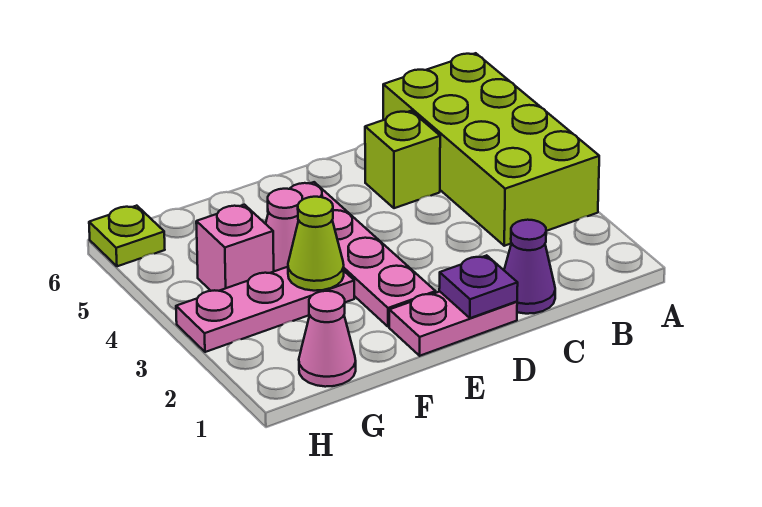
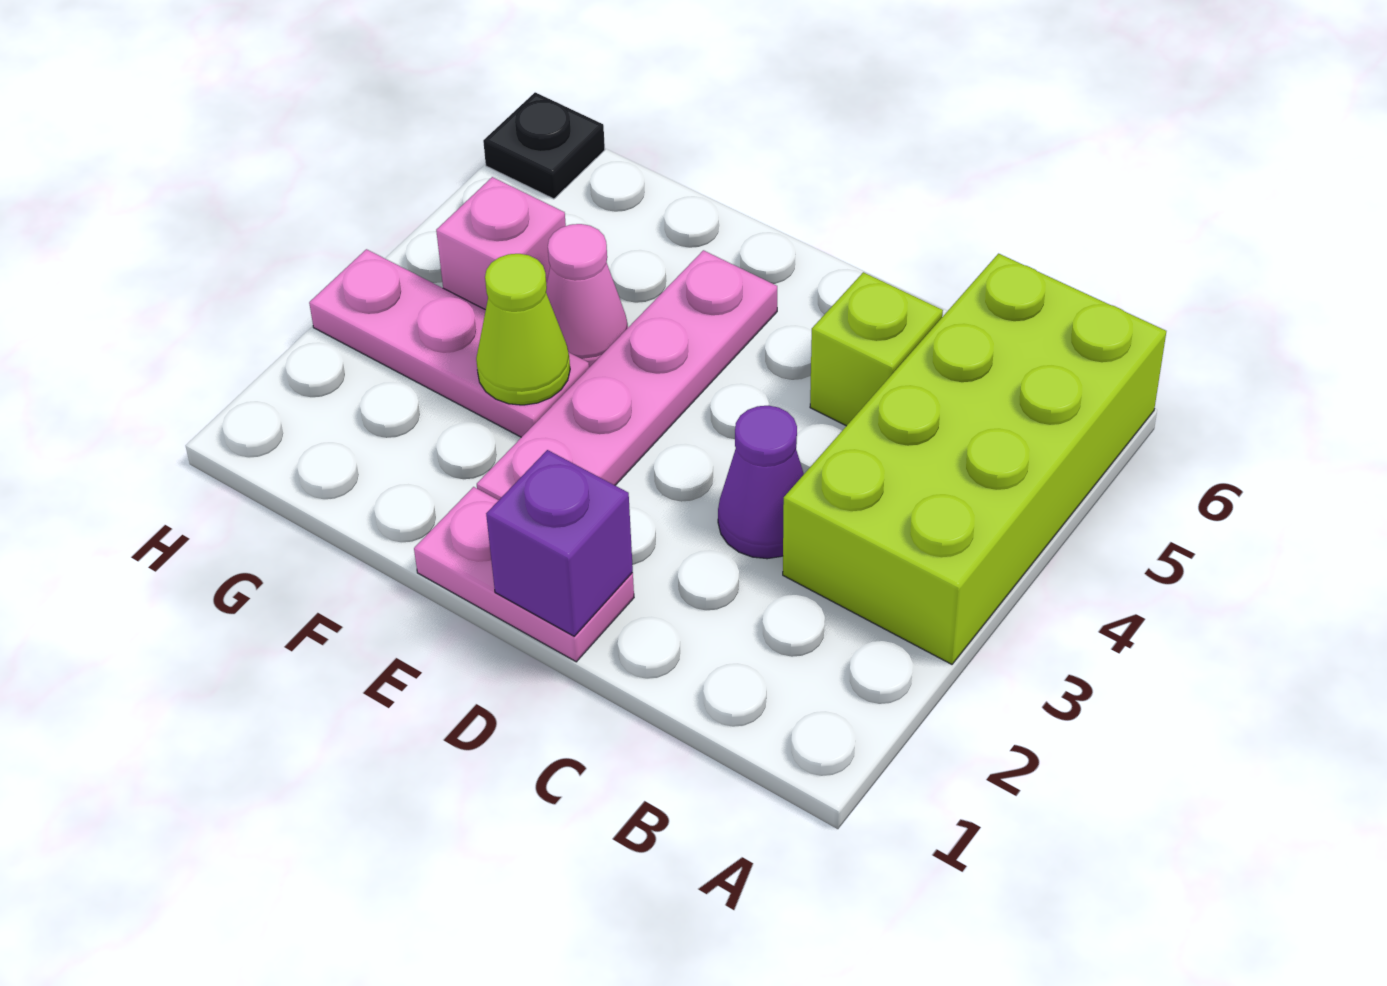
purple 1x1 cone [504,220,555,314] -> purple 1x1 cone moved to [718,405,804,559]
purple 1x1 plate [439,255,518,318] -> purple 1x1 brick [486,450,633,636]
pink 1x1 cone [299,291,356,387] -> none
lime 1x1 plate [89,206,165,266] -> black 1x1 plate [483,92,605,199]

